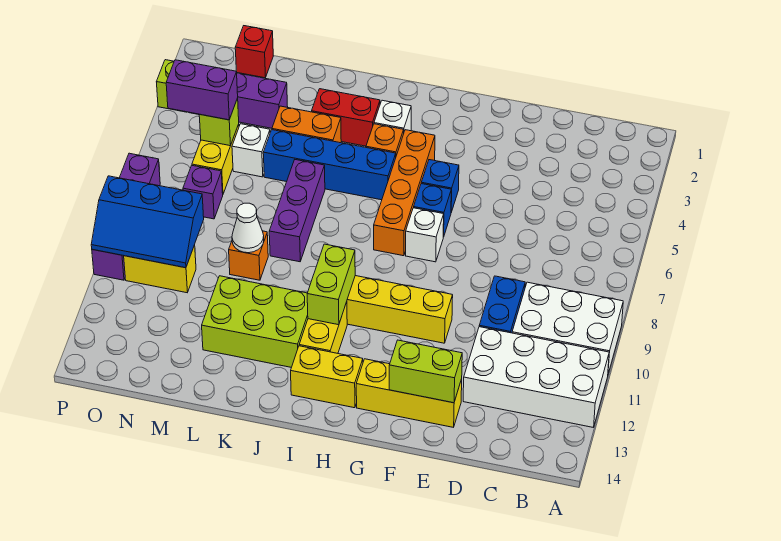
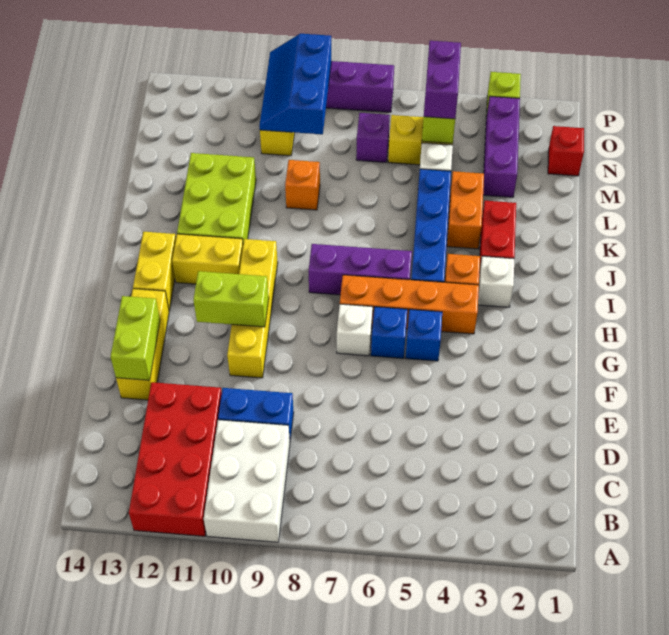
white 2x4 brick [463,327,609,427] -> red 2x4 brick [129,382,222,536]
lime 1x2 brick [307,244,355,325] -> lime 1x2 brick moved to [193,271,269,327]
purple 1x3 brick [269,160,325,262] -> purple 1x3 brick moved to [308,244,412,295]
white 1x1 cone [232,203,264,253] -> none

